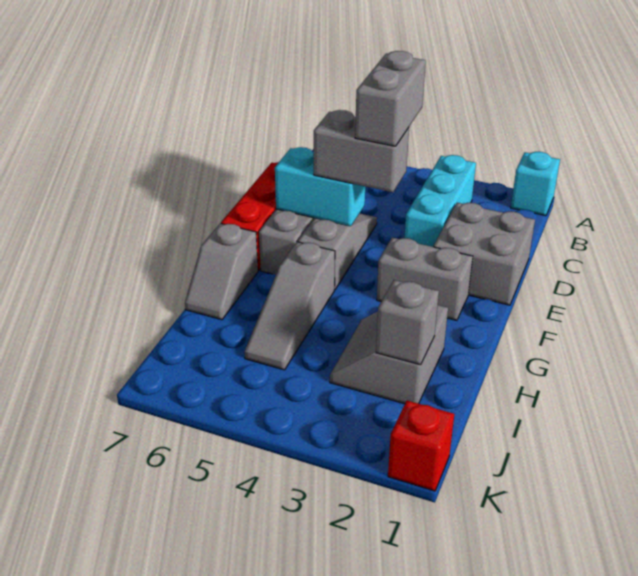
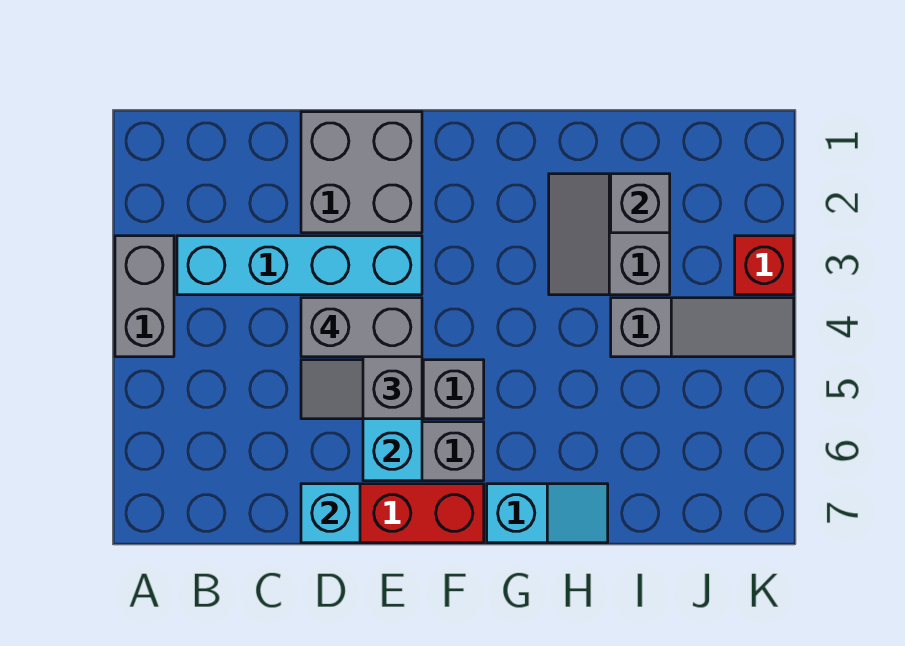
cyan 1x1 brick [511,152,560,216] -> cyan 1x1 brick moved to [301,484,360,543]
cyan 1x3 brick [404,155,476,247] -> cyan 1x4 brick [177,236,422,295]
grey 1x2 brick [377,238,473,320] -> grey 1x2 brick moved to [115,236,174,357]
grey 1x3 slope [244,242,335,370] -> grey 1x3 slope moved to [611,298,794,357]
grey 1x2 slope [185,223,258,320] -> cyan 1x2 slope [487,484,608,543]
grey 2x2 slope [330,305,448,404] -> grey 2x2 slope turned to [549,174,670,295]
red 1x1 brick [388,401,454,491] -> red 1x1 brick moved to [735,236,794,295]

